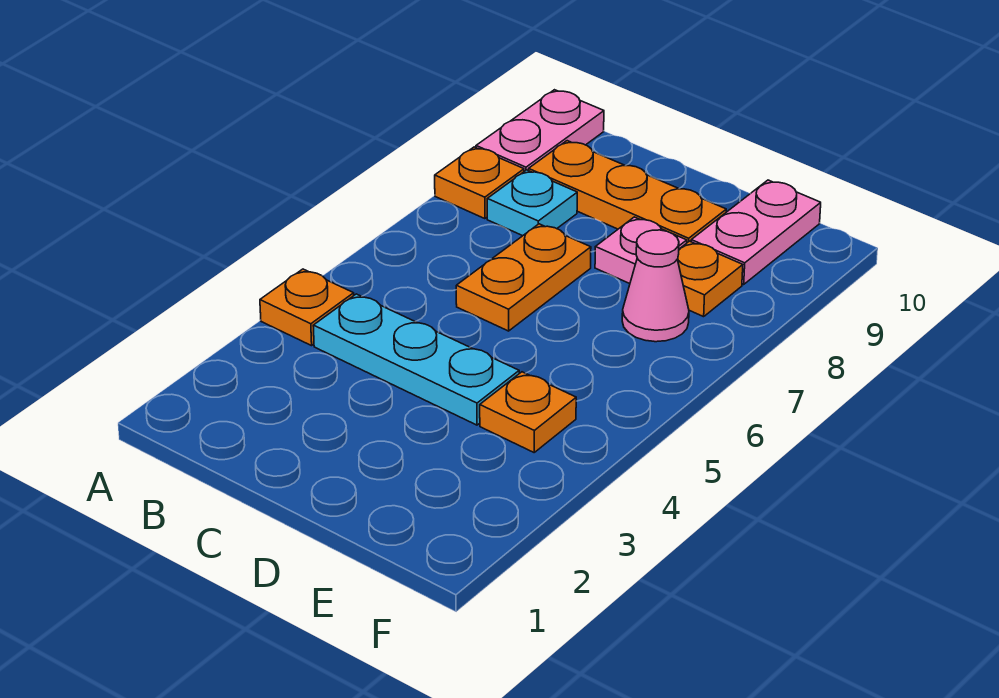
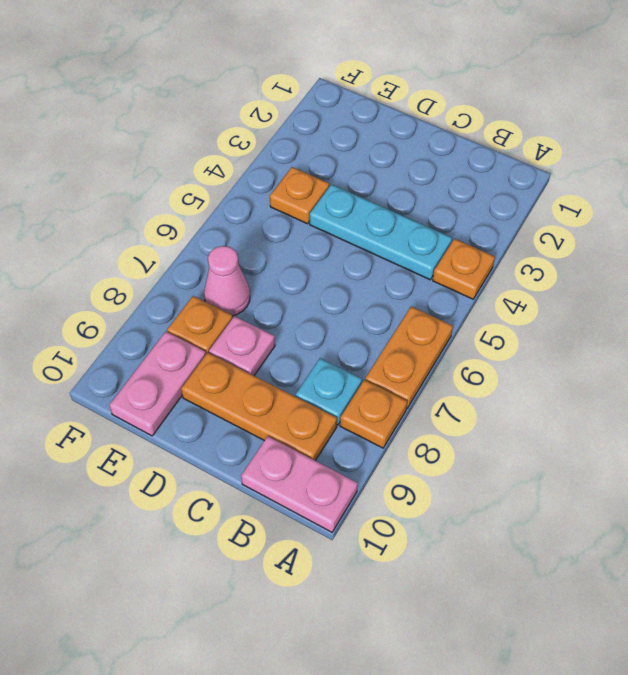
pink 1x2 plate [476,90,604,171] -> pink 1x2 plate turned to [241,436,358,532]
orange 1x2 plate [456,224,591,331] -> orange 1x2 plate moved to [365,307,453,408]

